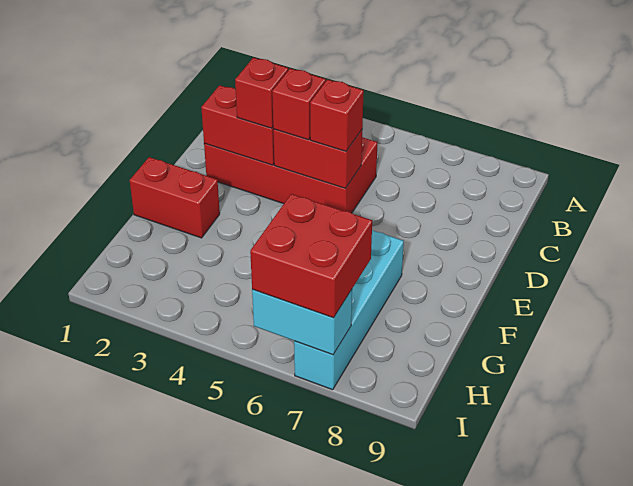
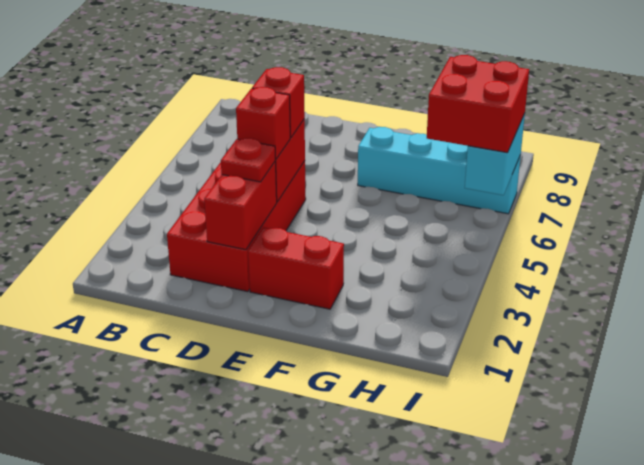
red 1x1 brick [235,58,288,128] -> red 1x1 plate [221,138,276,182]
red 1x2 brick [130,157,220,238] -> red 1x2 brick turned to [248,227,344,309]

